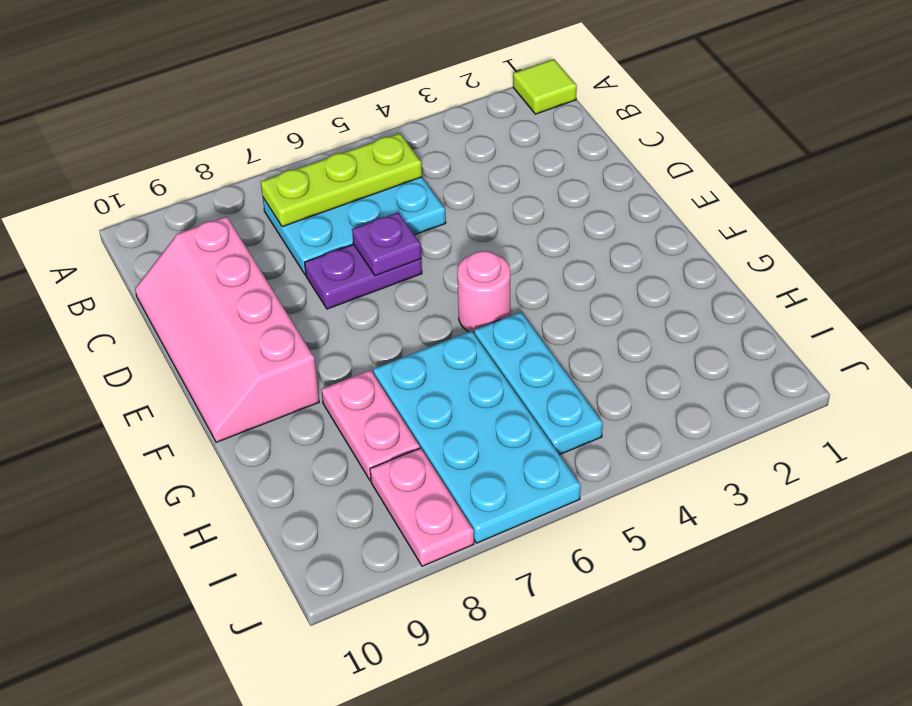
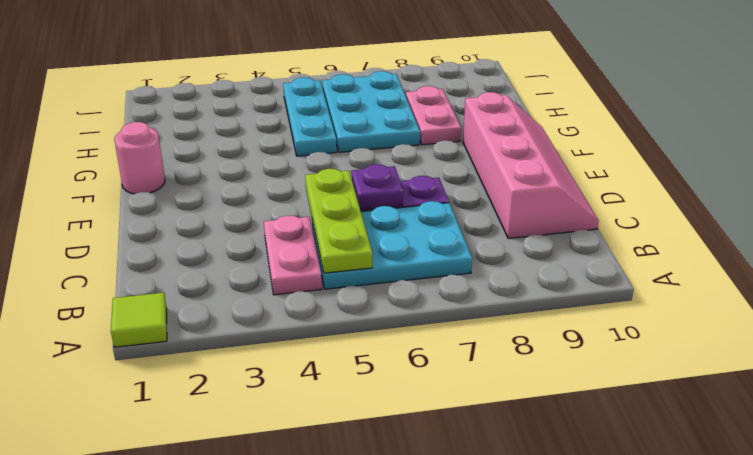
lime 1x3 plate [261,133,422,227] -> lime 1x3 plate turned to [305,169,372,273]
pink 1x1 round brick [458,251,510,333] -> pink 1x1 round brick moved to [114,122,165,194]
cyan 2x4 plate [373,331,581,543] -> cyan 2x3 plate [322,71,420,152]
pink 1x2 plate [370,448,474,566] -> pink 1x2 plate moved to [264,215,322,295]

